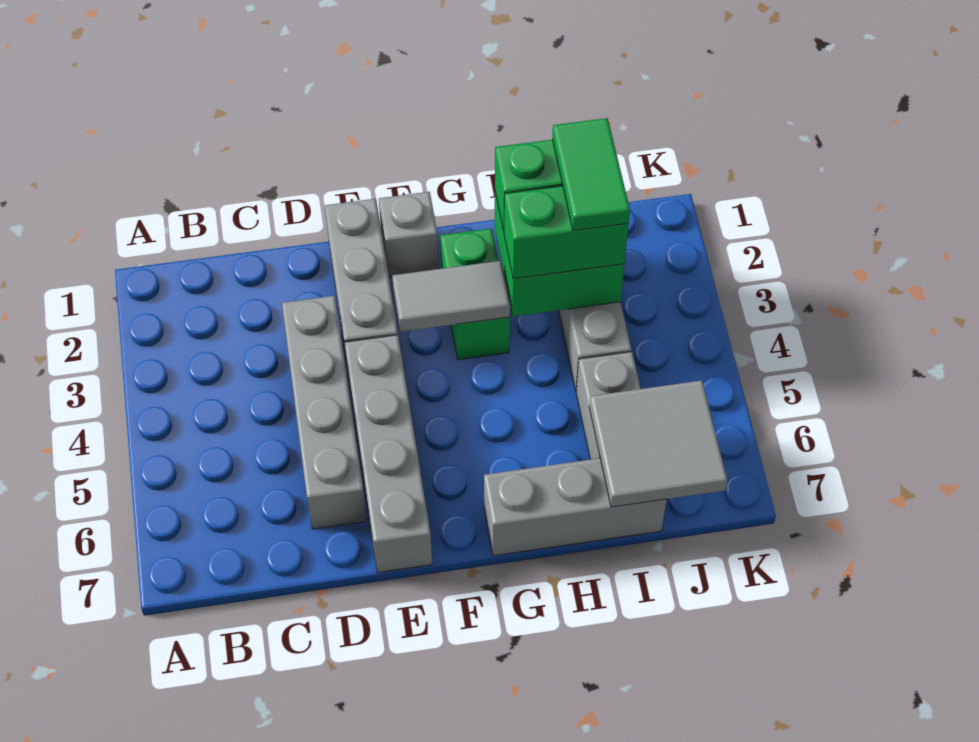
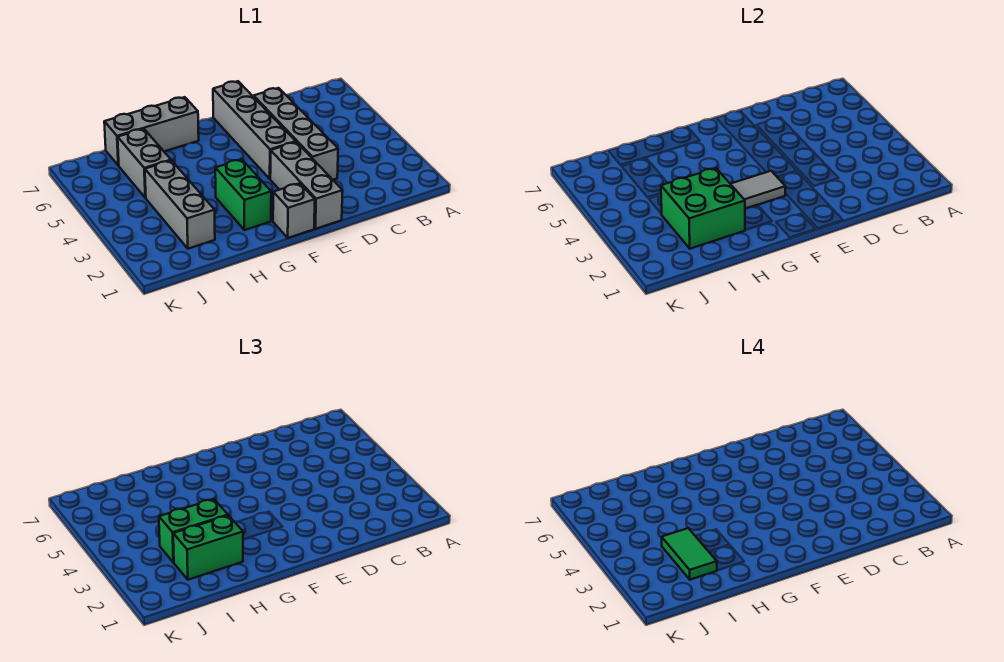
grey 2x2 tile [589,381,727,507] -> none

